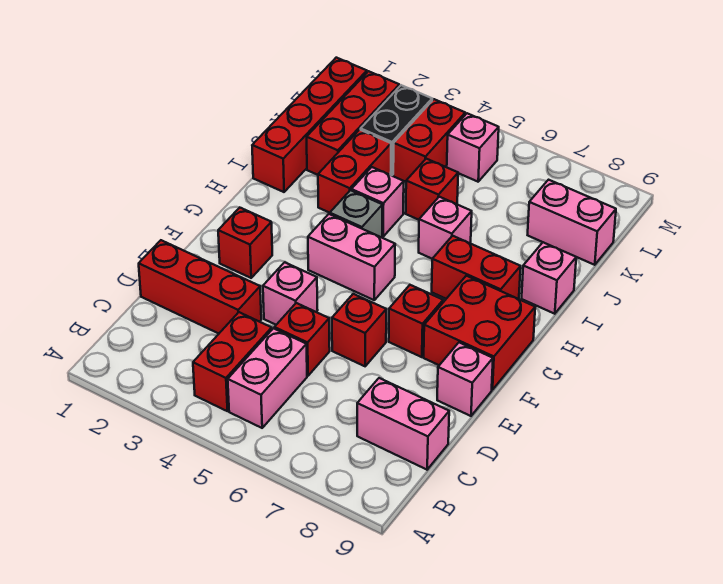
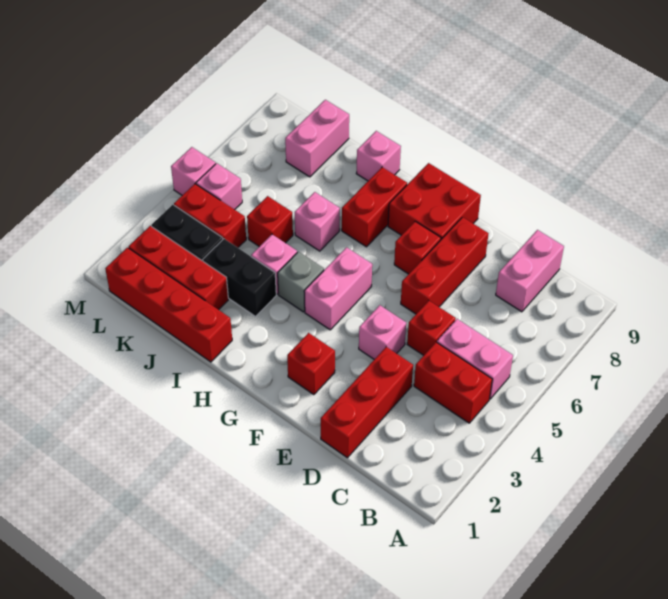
red 1x1 brick [332,294,386,366] -> red 1x3 brick [401,217,488,314]
pink 1x1 brick [437,343,493,416] -> pink 1x1 brick moved to [171,147,216,195]
red 1x2 brick [318,130,391,213] -> black 1x2 brick [203,239,276,316]

